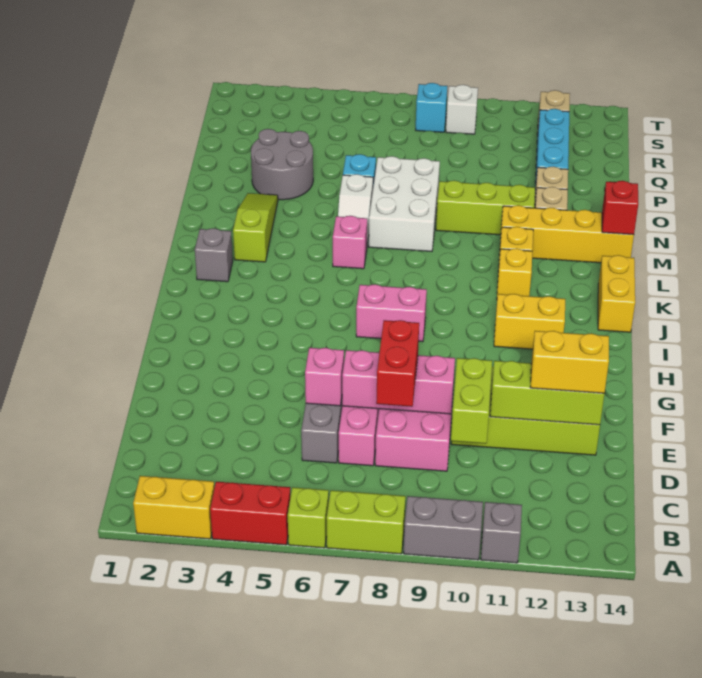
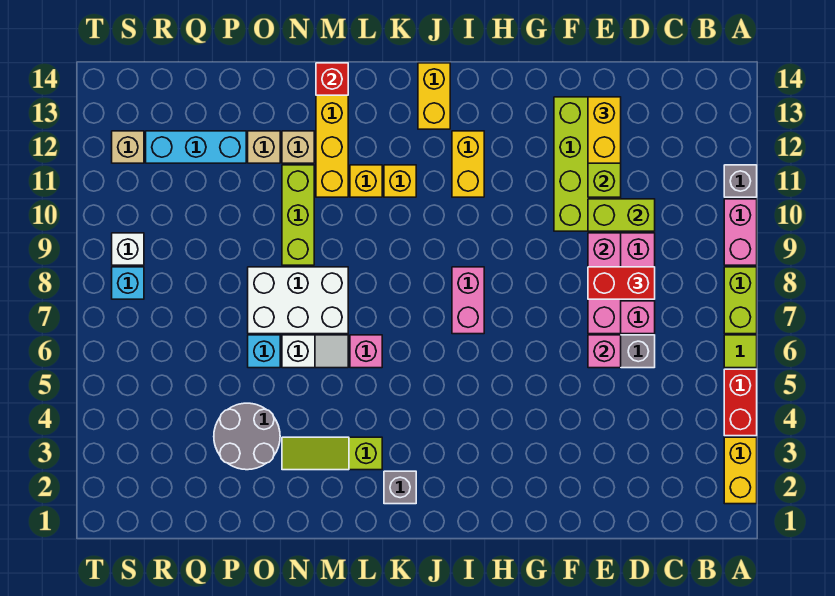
lime 1x1 brick [288,487,329,548] -> lime 1x1 tile [724,335,757,368]
grey 1x2 brick [404,496,483,560] -> pink 1x2 brick [724,199,757,265]
yellow 1x2 brick [598,255,635,332] -> yellow 1x2 brick turned to [418,63,450,129]

